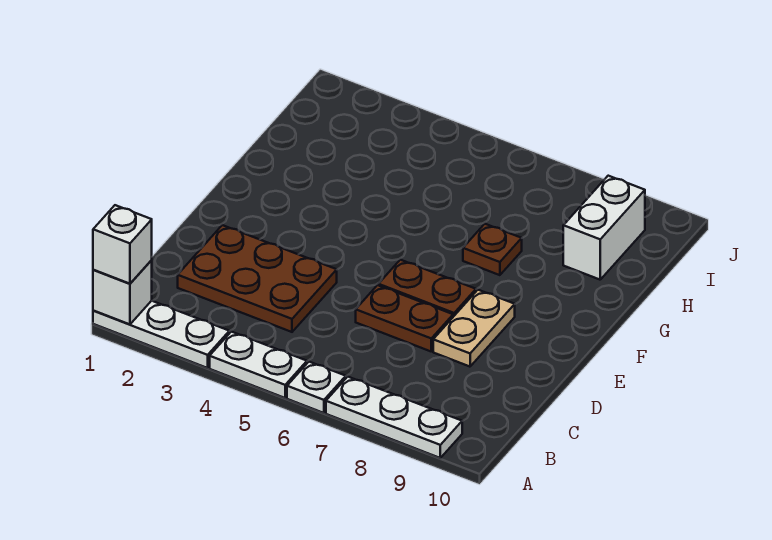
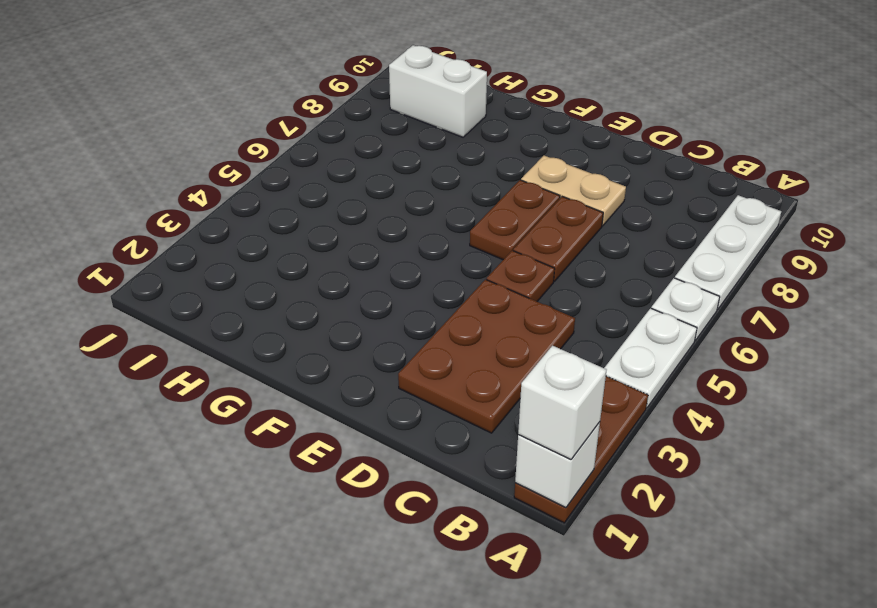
white 1x3 plate [93,301,229,368] -> brown 1x3 plate [514,376,648,523]
brown 1x1 plate [463,224,522,275] -> brown 1x1 plate moved to [487,251,555,301]

